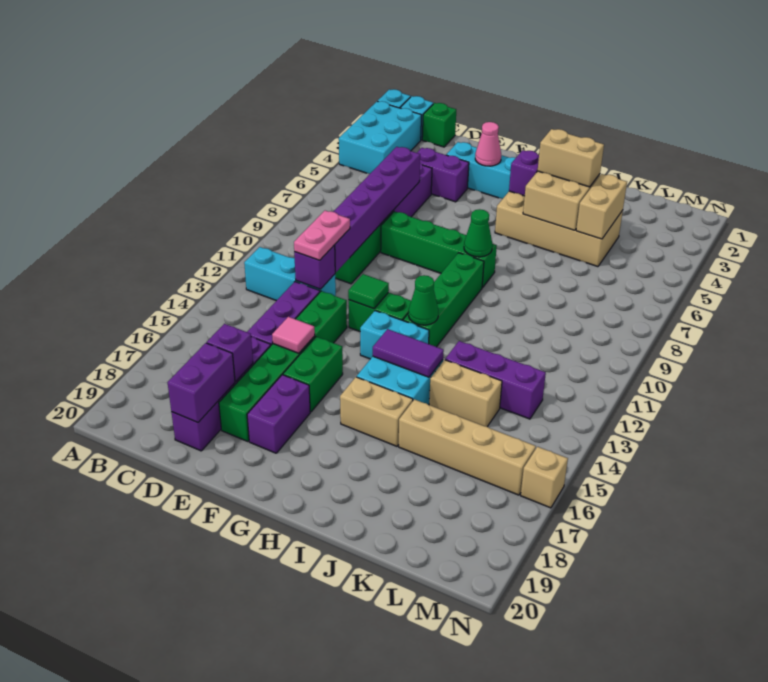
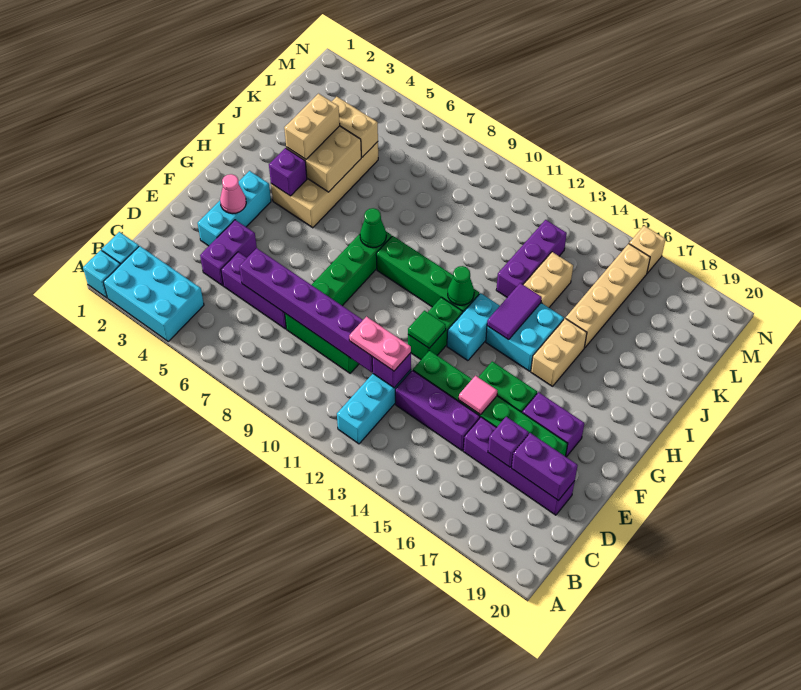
green 1x1 brick [422,103,456,147] -> none

